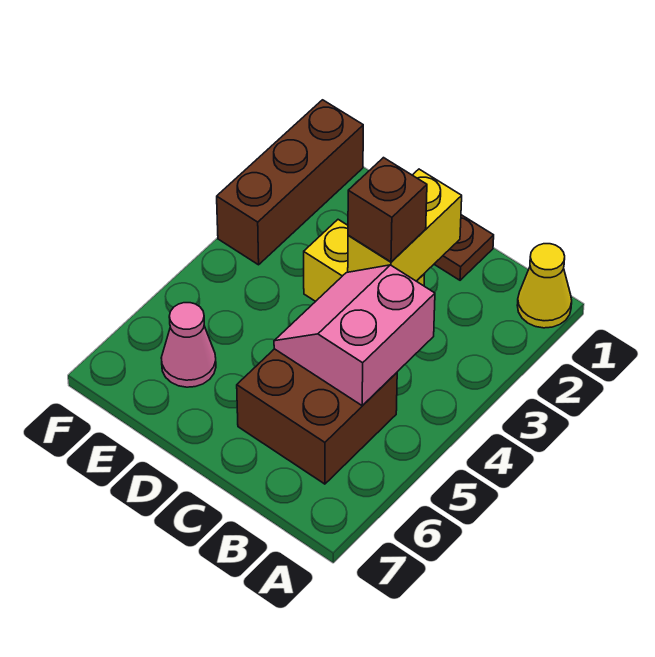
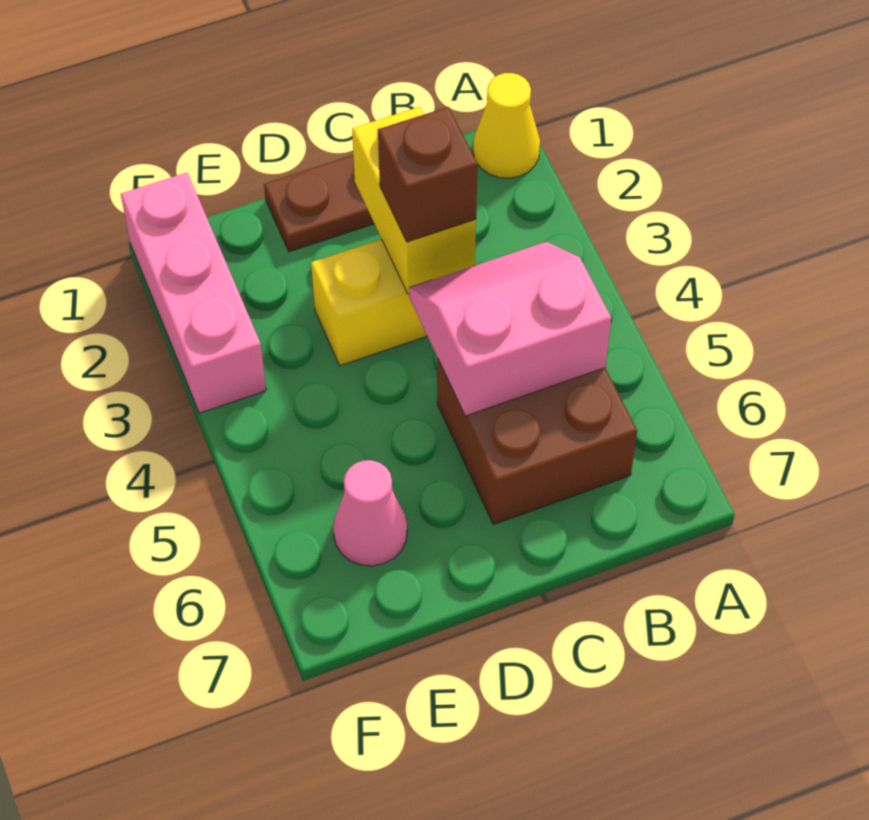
pink 2x2 slope [274,265,435,406] -> pink 2x2 slope turned to [409,242,611,416]
brown 1x3 brick [217,100,363,265] -> pink 1x3 brick [121,173,266,413]

